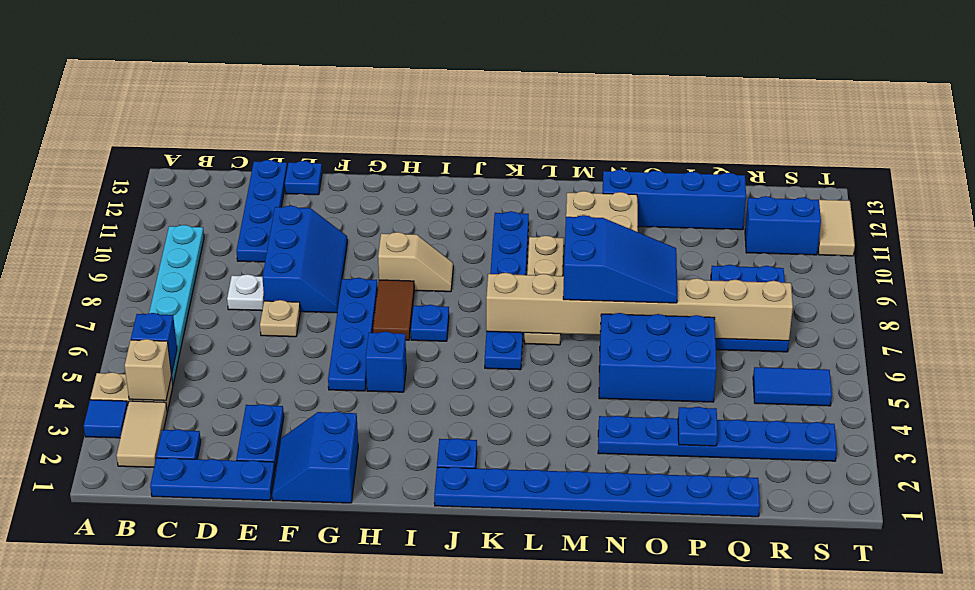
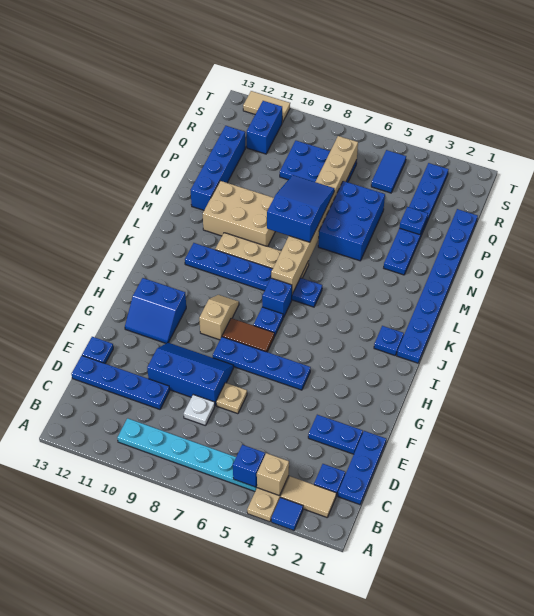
blue 2x2 slope [272,412,358,503] -> blue 2x2 slope moved to [125,278,186,343]
blue 1x1 brick [366,332,406,392] -> blue 1x1 brick moved to [262,278,292,318]

